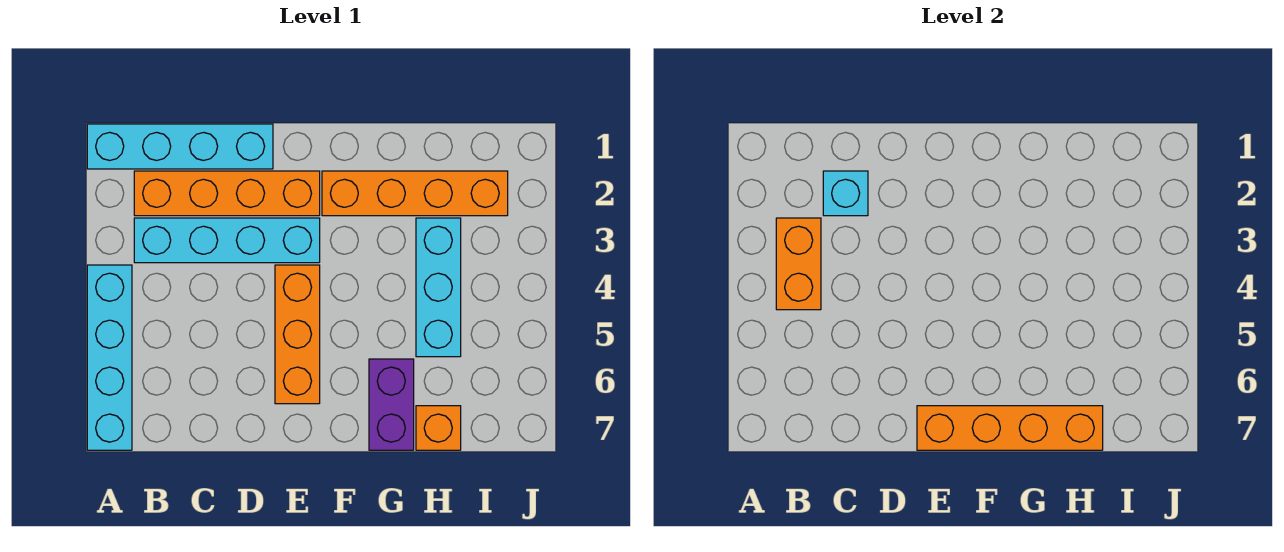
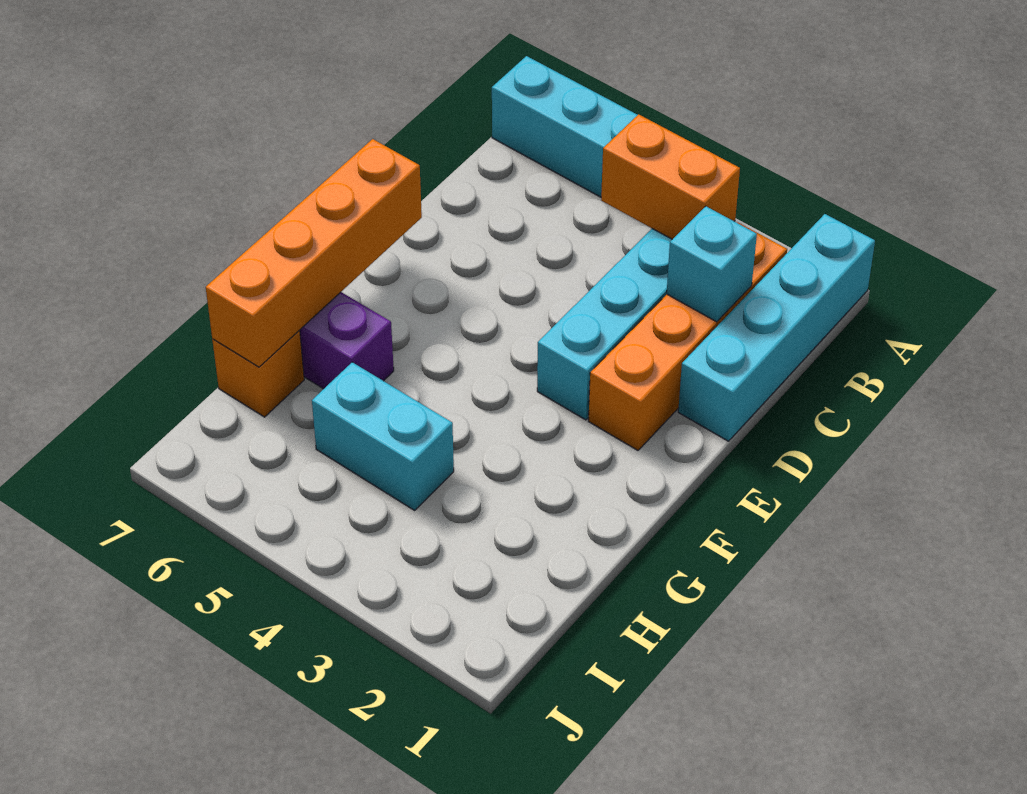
orange 1x3 brick [275,265,320,404] -> none
orange 1x4 brick [322,171,508,216] -> none
cyan 1x3 brick [416,218,461,357] -> cyan 1x2 brick [312,362,454,510]

